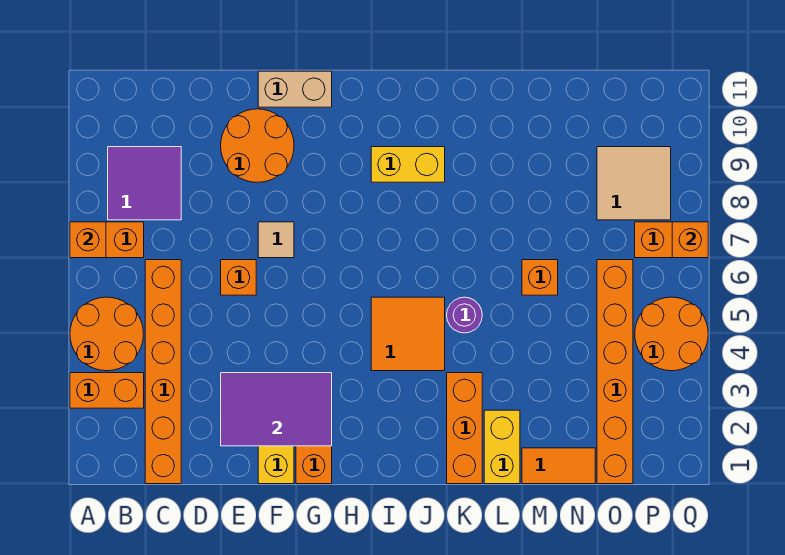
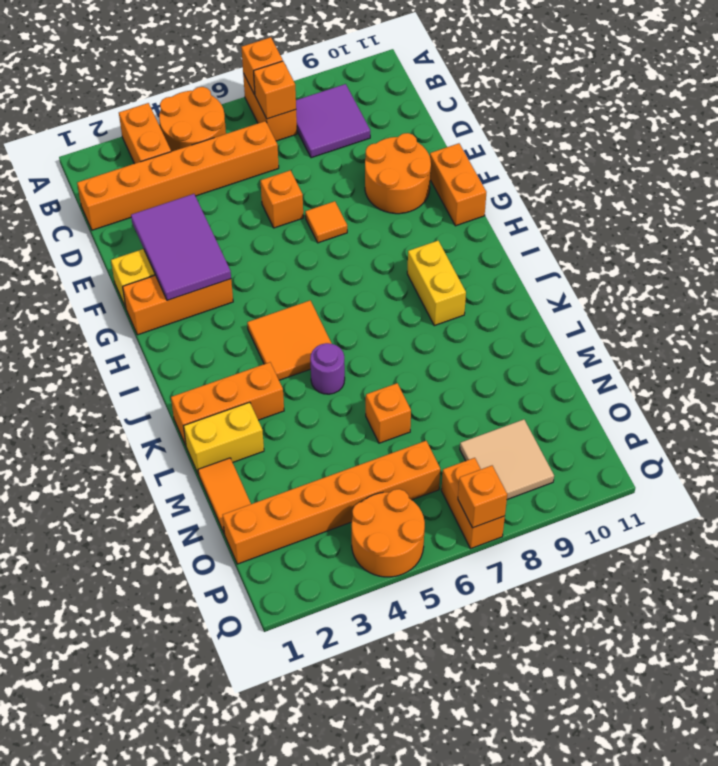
none -> orange 1x1 brick [254,61,296,119]
tan 1x1 tile [258,222,294,258] -> orange 1x1 tile [305,201,347,243]
tan 1x2 brick [258,71,332,107] -> orange 1x2 brick [430,143,486,226]

